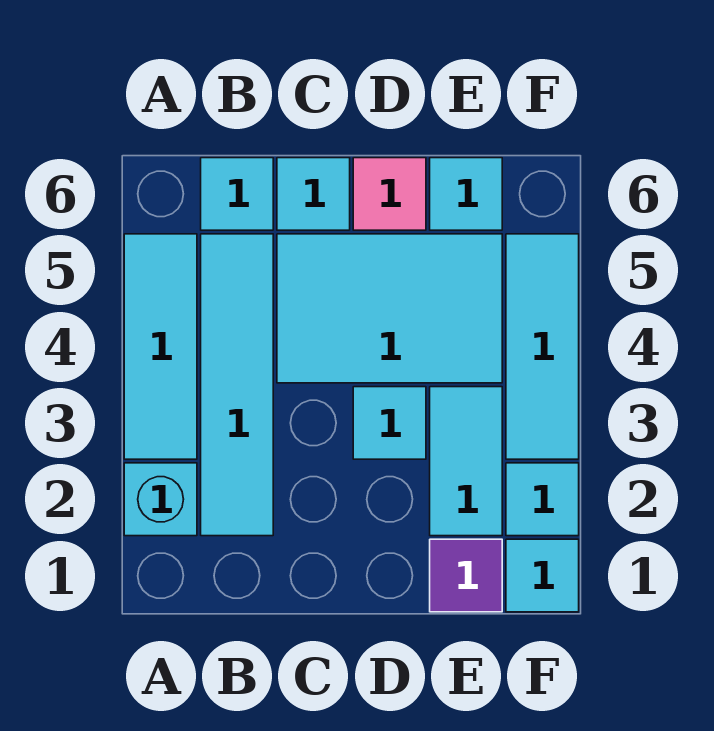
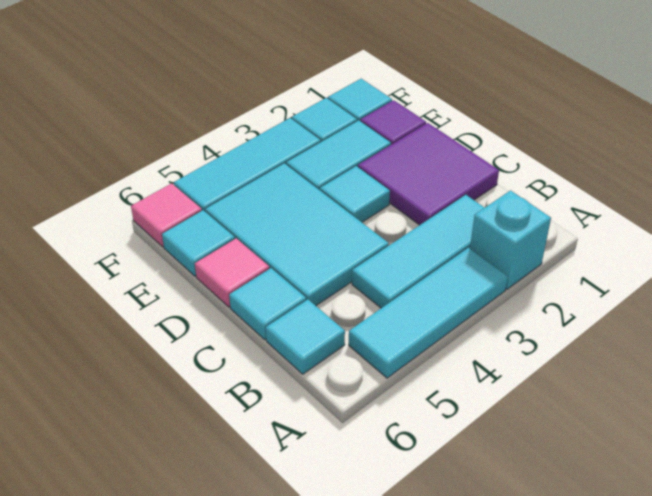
cyan 1x4 tile [201,234,273,536] -> cyan 1x3 tile [352,195,484,308]
none -> purple 2x2 tile [358,123,499,225]
none -> pink 1x1 tile [131,183,202,247]

